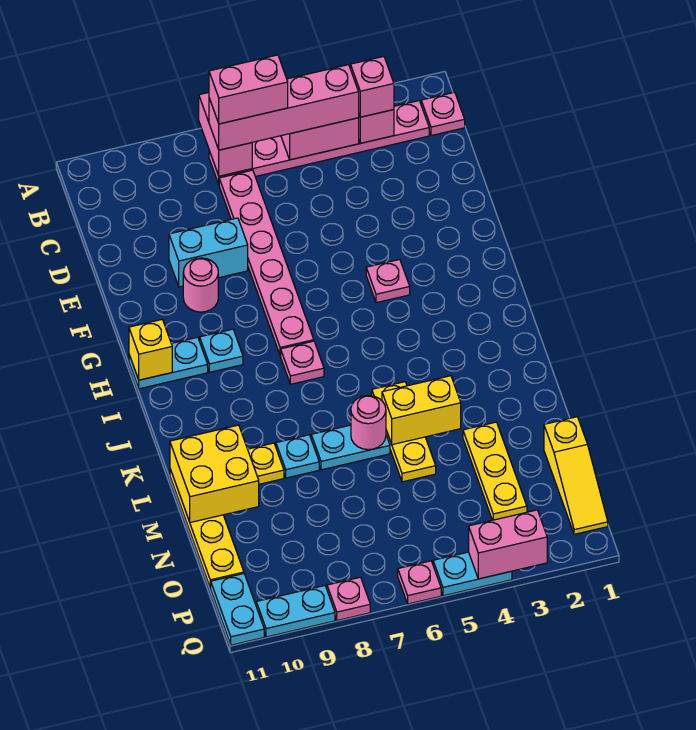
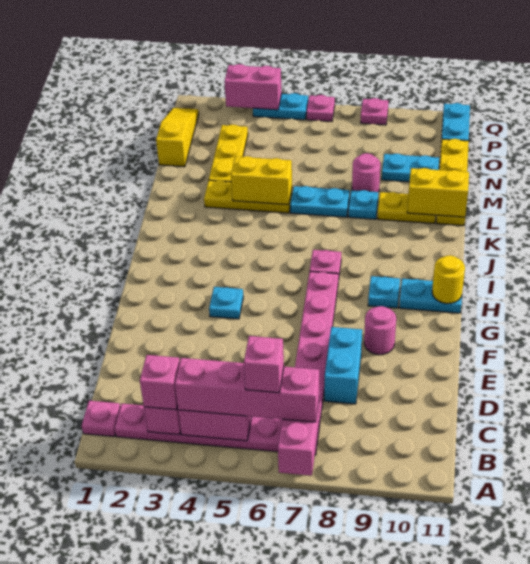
pink 1x2 brick [209,55,288,124] -> pink 1x1 brick [244,336,284,393]
cyan 1x2 brick [169,218,248,287] -> cyan 1x2 brick turned to [324,327,362,404]
pink 1x1 plate [366,259,410,303] -> cyan 1x1 plate [209,287,243,319]
yellow 1x1 brick [129,320,172,380] -> yellow 1x1 round brick [432,255,465,304]
yellow 1x3 plate [372,382,436,482] -> yellow 1x3 plate turned to [204,180,292,213]
pink 1x1 round brick [351,396,386,450] -> pink 1x1 round brick moved to [352,153,380,192]
yellow 2x2 brick [170,425,259,522] -> yellow 1x2 brick [407,168,469,217]
cyan 1x2 plate [256,586,335,637] -> cyan 1x2 plate moved to [382,154,439,182]

